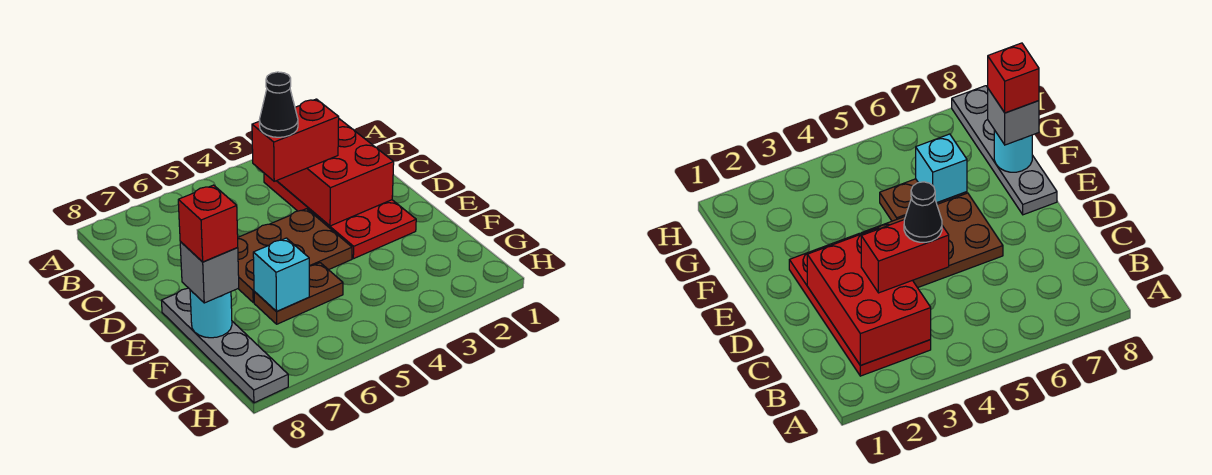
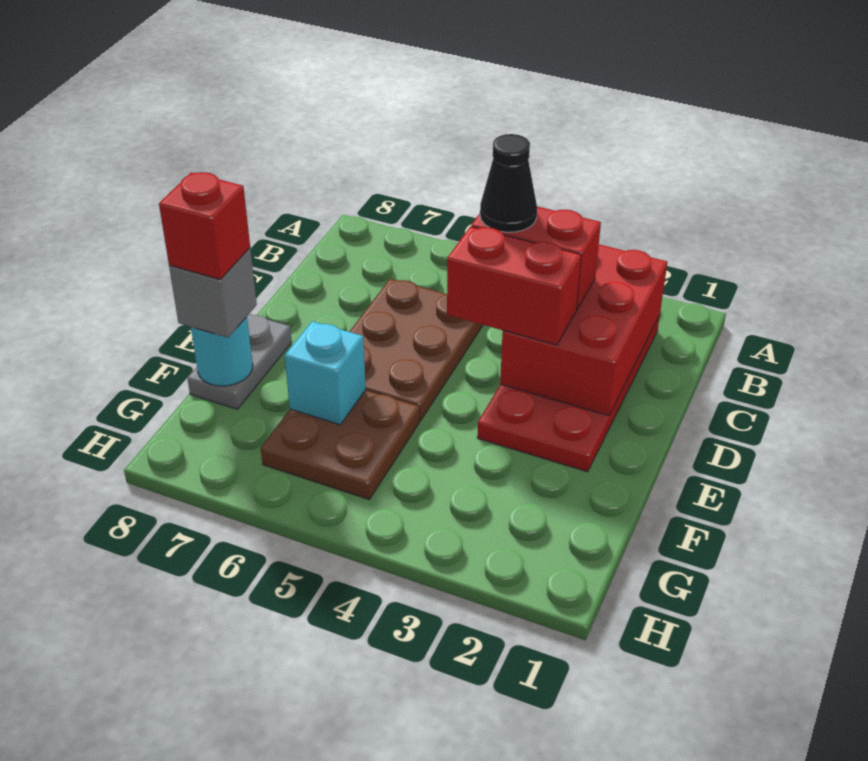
none -> red 1x2 brick [447,226,581,345]
brown 2x3 plate [237,209,352,303] -> brown 2x3 plate turned to [350,279,483,421]
grey 1x4 plate [161,288,288,403] -> grey 1x2 plate [187,314,292,409]
brown 1x2 plate [254,263,343,324] -> brown 2x2 plate [261,390,419,499]

